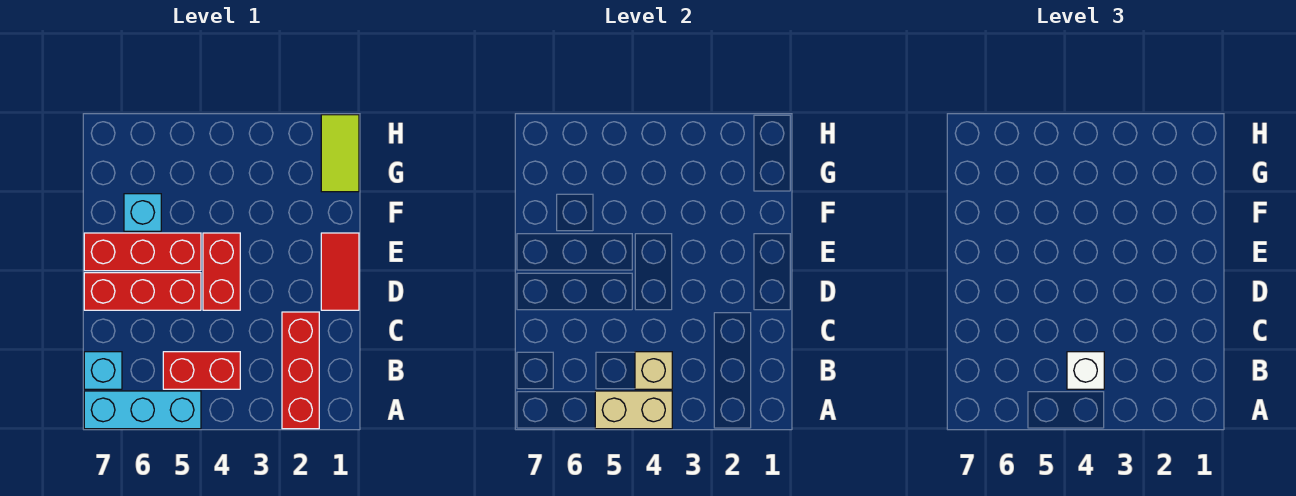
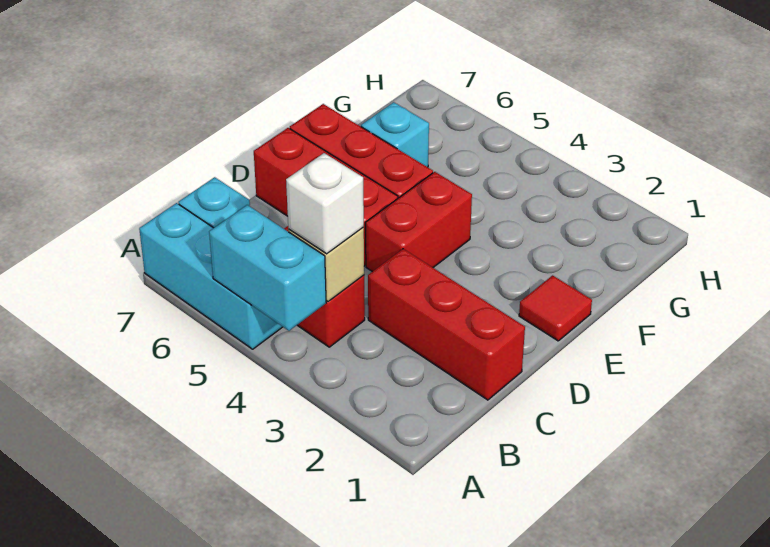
red 1x3 brick [282,312,319,429] -> red 1x3 brick turned to [368,249,525,400]
tan 1x2 brick [595,391,672,429] -> cyan 1x2 brick [209,205,326,331]
red 1x2 tile [321,233,359,310] -> red 1x1 tile [519,275,592,341]
lime 1x2 tile [321,115,359,192] -> none

